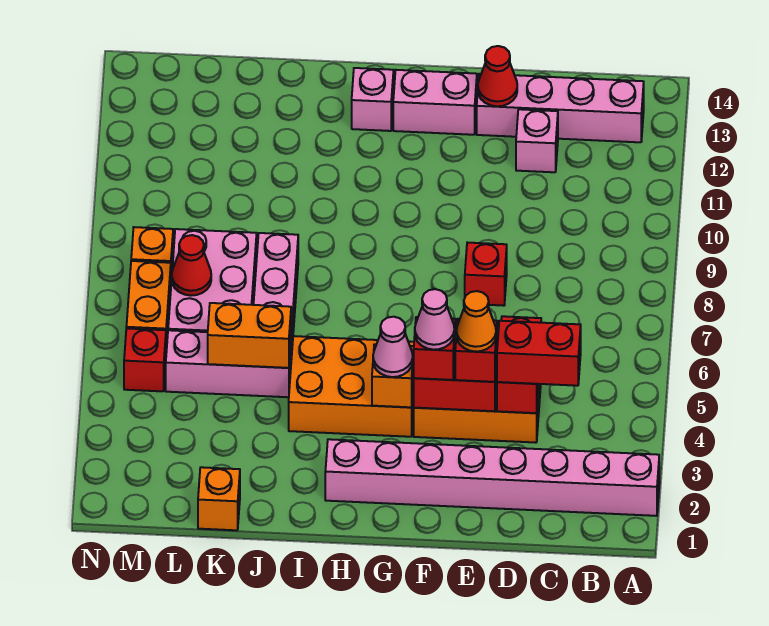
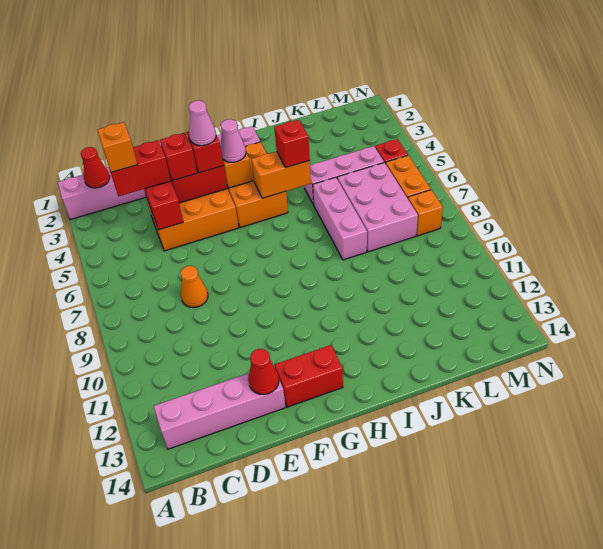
pink 1x1 brick [516,109,558,172] -> none
orange 1x1 cone [456,291,496,352] -> orange 1x1 cone moved to [181,266,208,308]
red 1x1 brick [465,243,507,306] -> red 1x1 brick moved to [274,120,310,168]
pink 1x2 brick [393,70,477,135] -> red 1x2 brick [275,345,343,407]
orange 2x3 brick [289,336,414,437] -> orange 2x3 brick turned to [227,142,288,228]
pink 1x1 brick [352,68,394,131] -> none
orange 1x2 brick [208,303,291,368] -> orange 1x2 brick moved to [251,151,311,198]
orange 1x1 brick [198,467,240,530] -> orange 1x1 brick moved to [97,122,137,172]
red 1x1 cone [172,235,211,296] -> red 1x1 cone moved to [81,147,110,188]

